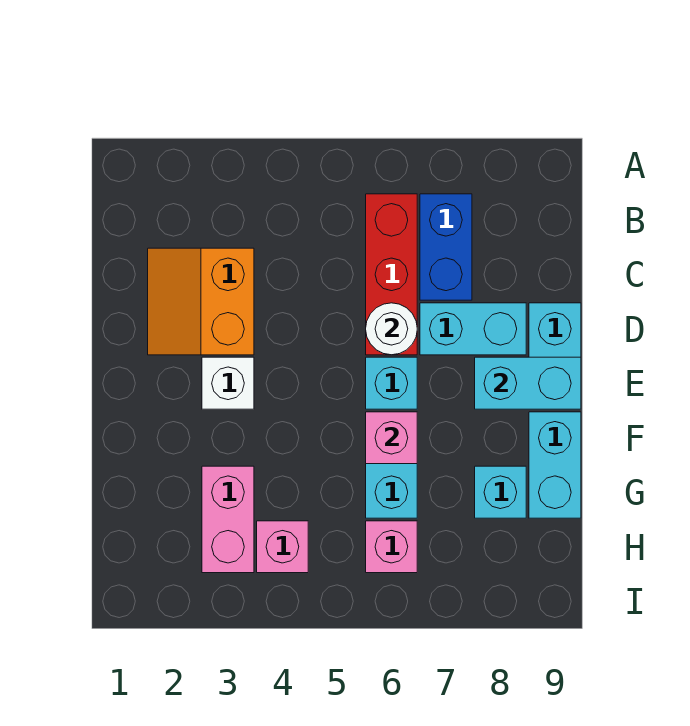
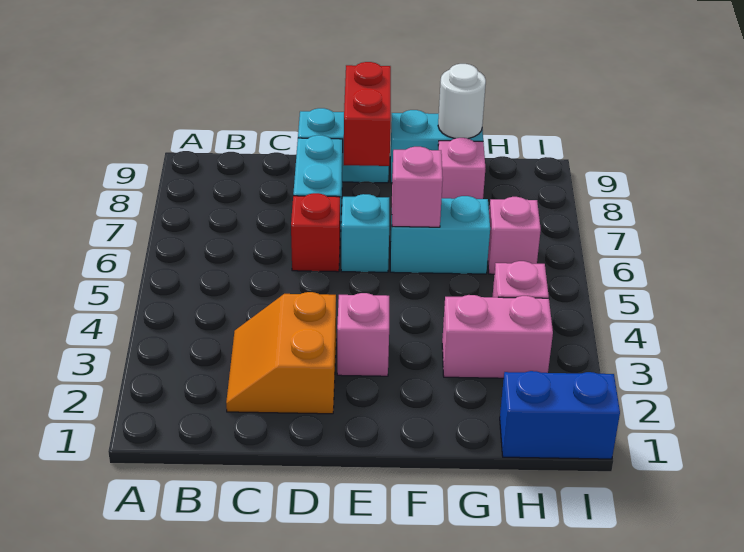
red 1x3 brick [366,194,417,355] -> red 1x1 brick [291,193,340,272]
blue 1x2 brick [420,194,472,300] -> blue 1x2 brick moved to [500,371,620,459]
orange 2x2 slope [148,248,254,355] -> orange 2x2 slope turned to [226,292,336,414]
white 1x1 round brick [366,303,417,355] -> white 1x1 round brick moved to [438,64,486,139]
white 1x1 brick [202,357,254,409] -> pink 1x1 brick [337,293,389,376]
cyan 1x2 brick [475,357,581,409] -> red 1x2 brick [344,62,391,166]
cyan 1x1 brick [475,466,526,518] -> pink 1x1 brick [438,138,485,199]

